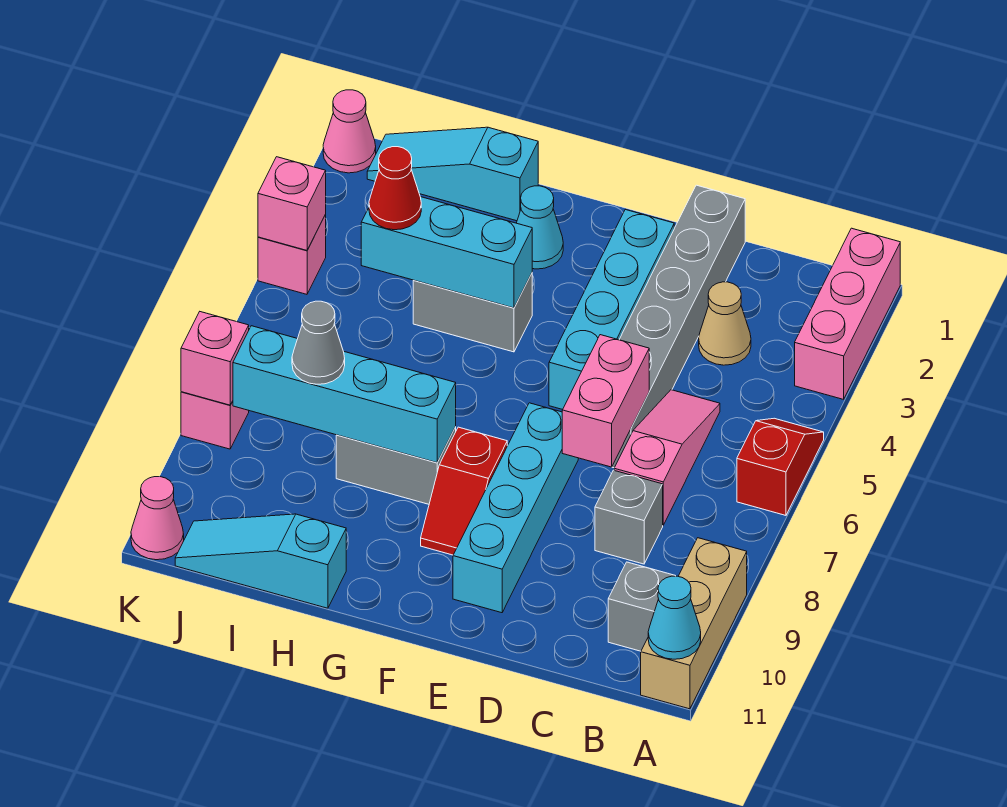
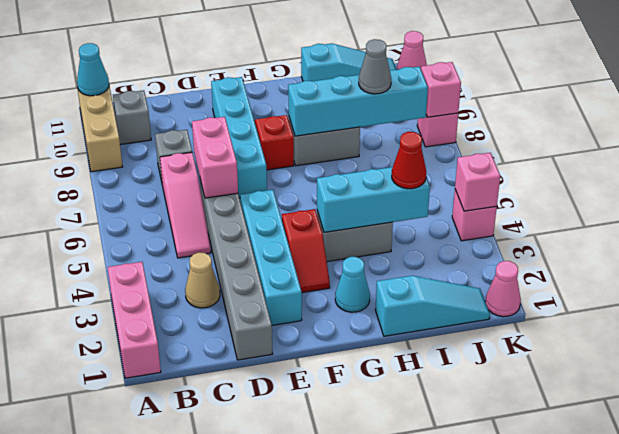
red 1x2 slope [737,418,824,515] -> red 1x2 slope moved to [282,209,330,293]

